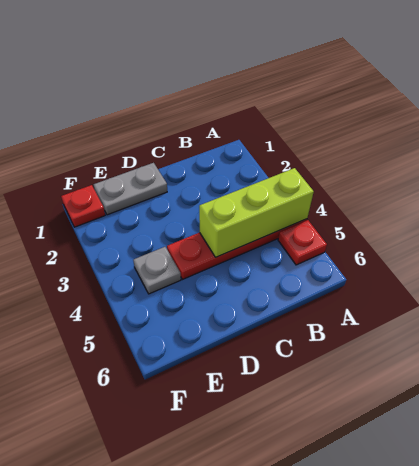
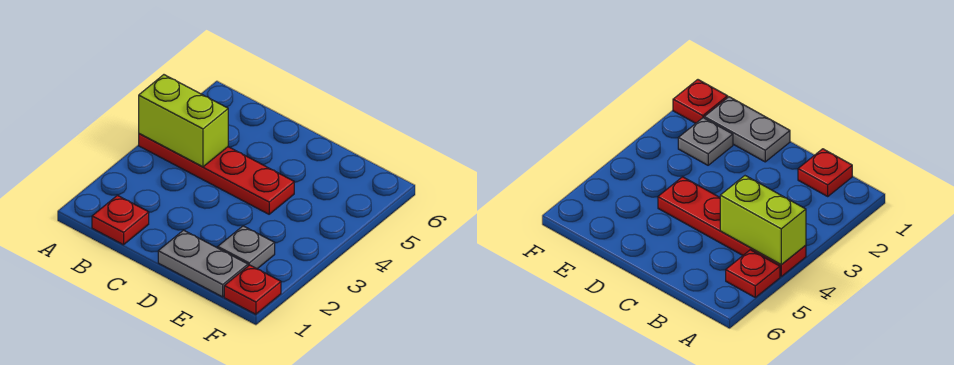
lime 1x3 brick [199,168,314,257] -> lime 1x2 brick [139,75,228,167]
none -> red 1x1 plate [92,195,149,245]
grey 1x1 plate [133,247,181,294] -> grey 1x1 plate moved to [218,226,275,269]

